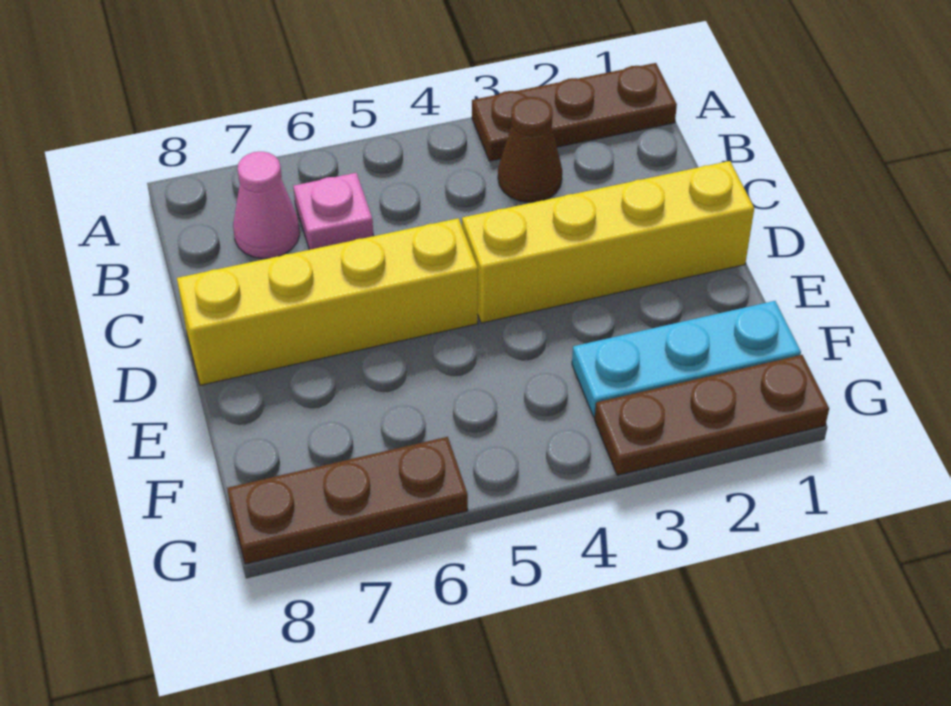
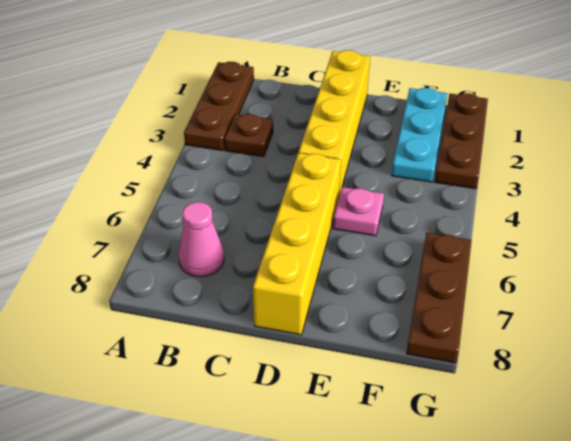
brown 1x1 cone [498,97,562,202] -> brown 1x1 plate [224,114,273,157]
pink 1x1 plate [293,173,373,250] -> pink 1x1 plate moved to [333,187,384,236]

